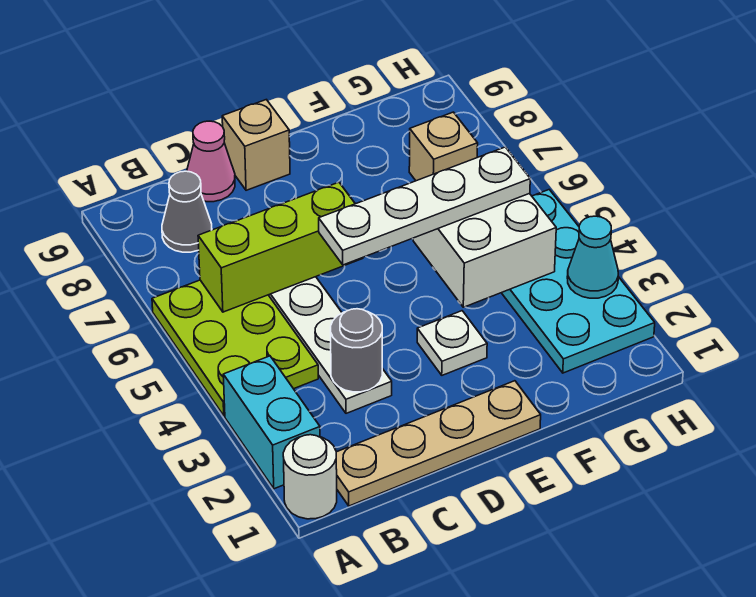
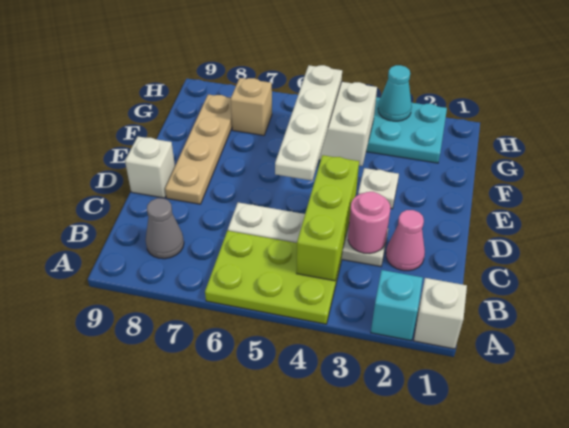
white 1x1 round brick [283,435,337,519] -> white 1x1 brick [414,278,467,349]
cyan 1x2 brick [223,356,320,489] -> cyan 1x1 brick [371,270,423,340]
tan 1x4 plate [336,381,541,506] -> tan 1x4 plate moved to [165,95,232,204]
lime 1x3 brick [198,182,363,312] -> lime 1x3 brick moved to [296,155,359,281]
grey 1x1 round brick [331,309,382,392] -> pink 1x1 round brick [348,192,390,253]
pink 1x1 cone [187,121,235,202] -> pink 1x1 cone moved to [386,210,425,271]
tan 1x1 brick [222,100,290,190] -> white 1x1 brick [125,137,175,198]

